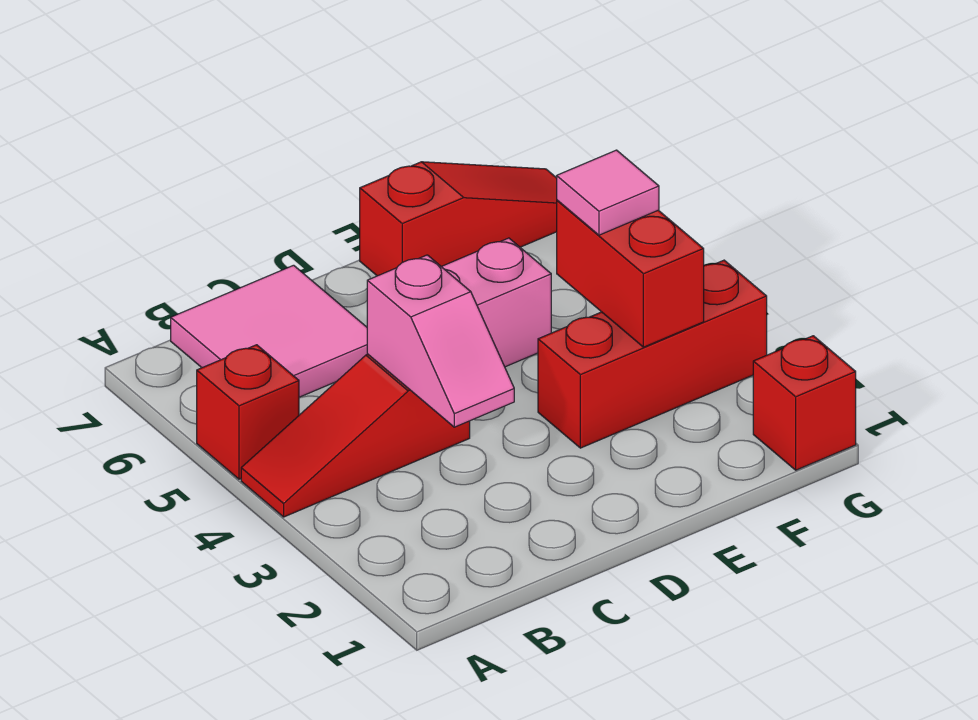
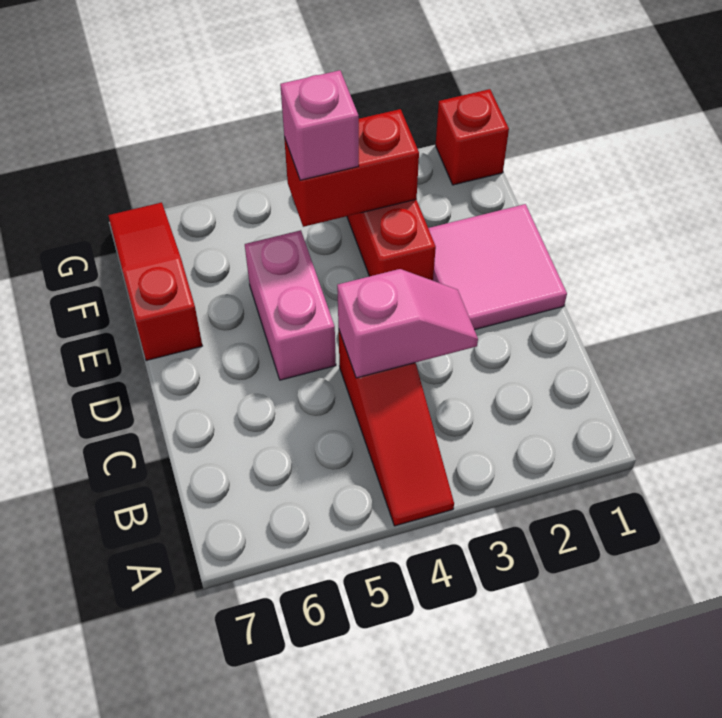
red 1x1 brick [197,345,299,479] -> none
pink 2x2 tile [171,265,367,397] -> pink 2x2 tile moved to [428,204,567,330]
pink 1x1 tile [557,150,659,235] -> pink 1x1 brick [280,70,359,180]

